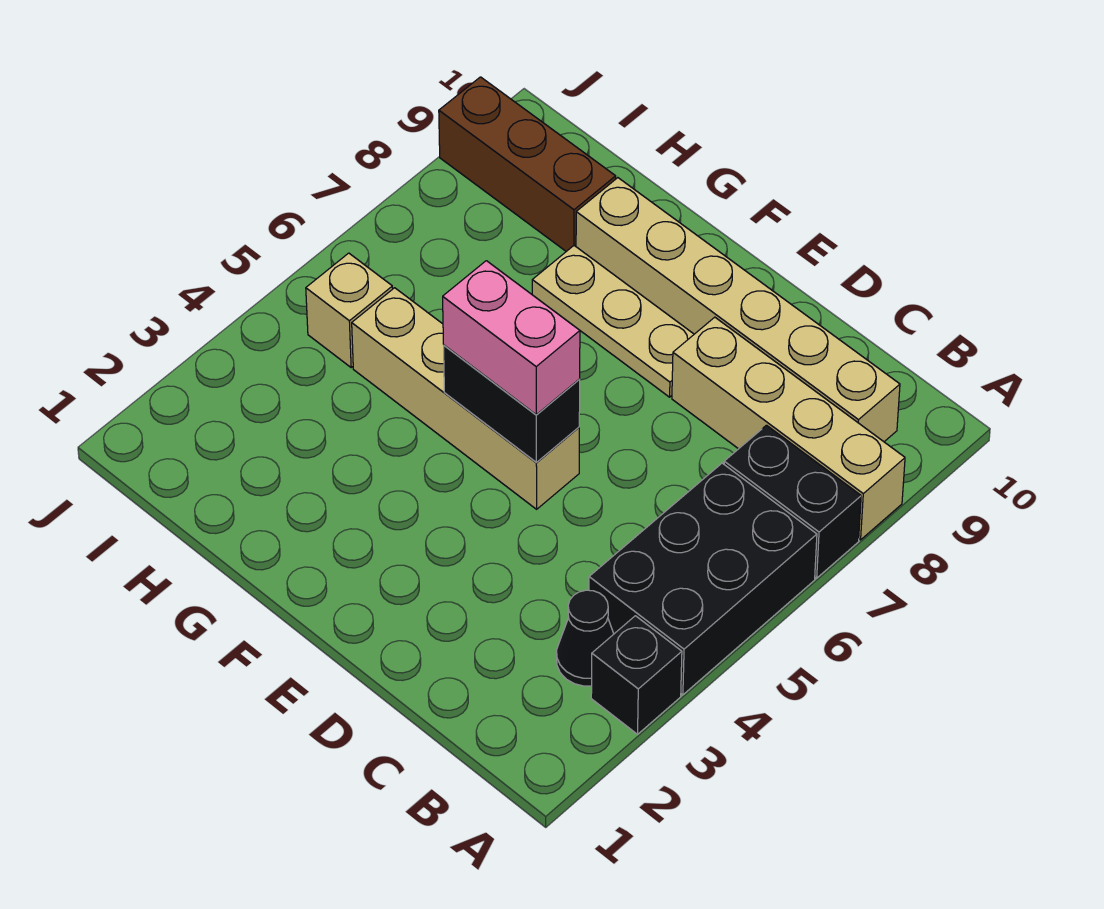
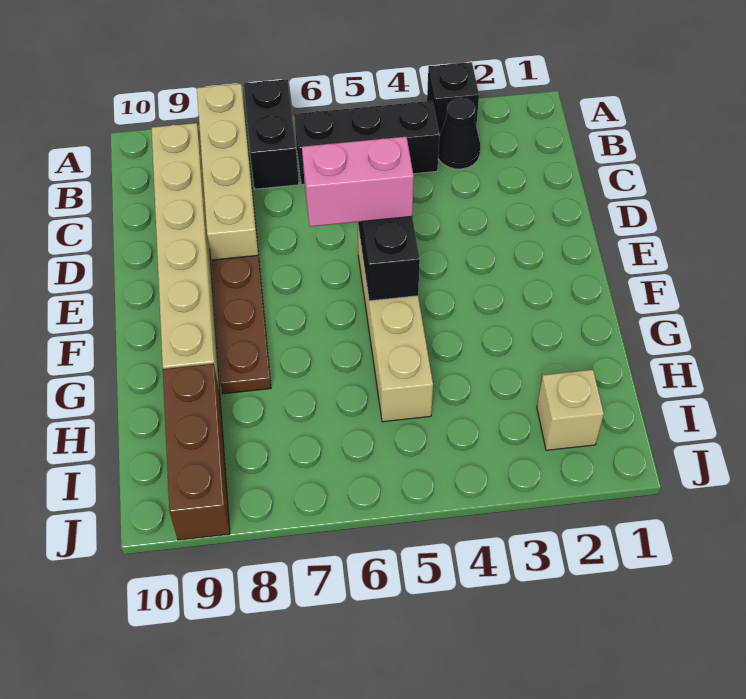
black 2x3 brick [589,463,817,695] -> black 1x3 brick [294,101,439,185]
pink 1x2 brick [443,261,580,415] -> pink 1x2 brick turned to [302,137,414,227]
tan 1x3 plate [532,246,694,397] -> brown 1x3 plate [212,255,271,394]
tan 1x1 brick [306,253,393,367] -> tan 1x1 brick moved to [537,370,604,450]

